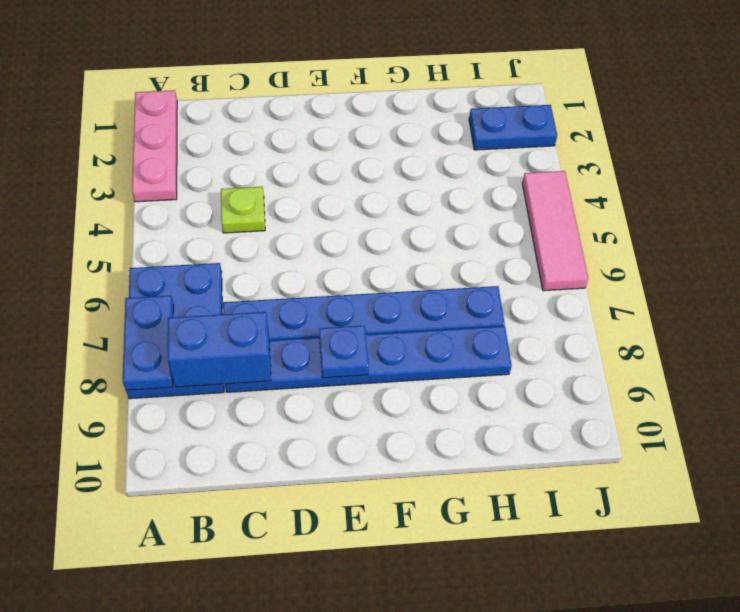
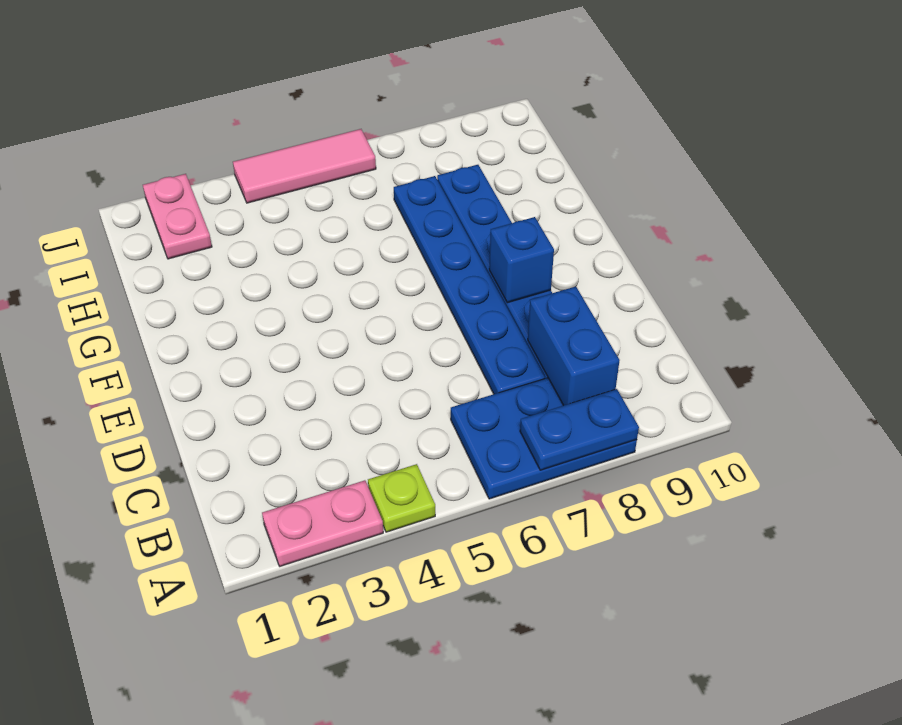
pink 1x3 plate [132,90,177,202] -> pink 1x2 plate [262,480,383,566]
lime 1x1 plate [221,187,265,233] -> lime 1x1 plate moved to [368,464,435,532]
blue 1x1 plate [319,326,369,378] -> blue 1x1 brick [489,217,554,303]
blue 1x2 plate [469,105,557,150] -> pink 1x2 plate [143,174,212,259]

